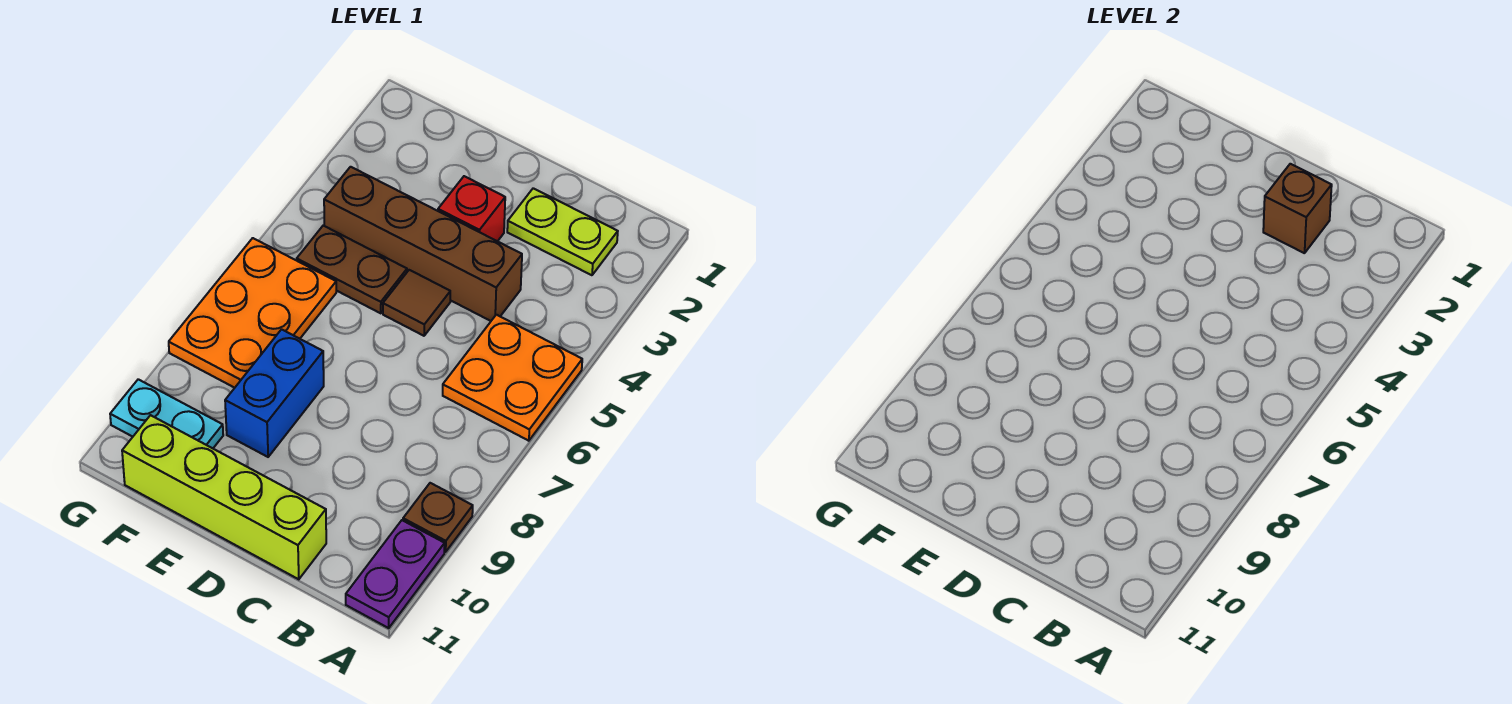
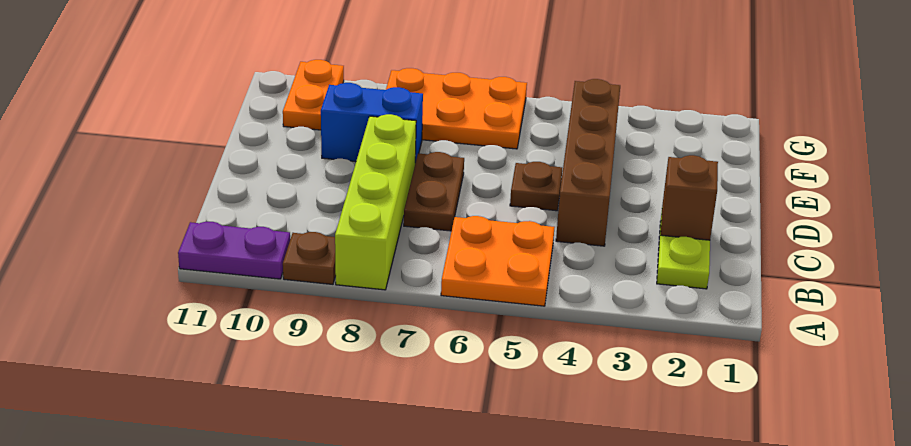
lime 1x4 brick [122,415,326,579] -> lime 1x4 brick moved to [335,114,416,290]
red 1x1 brick [438,176,505,241] -> none
brown 1x1 tile [383,270,450,336] -> brown 1x1 plate [510,162,562,211]
brown 1x2 plate [297,226,407,313] -> brown 1x2 plate moved to [404,152,464,231]
cyan 1x2 plate [110,379,223,448] -> orange 1x2 plate [283,60,344,130]

